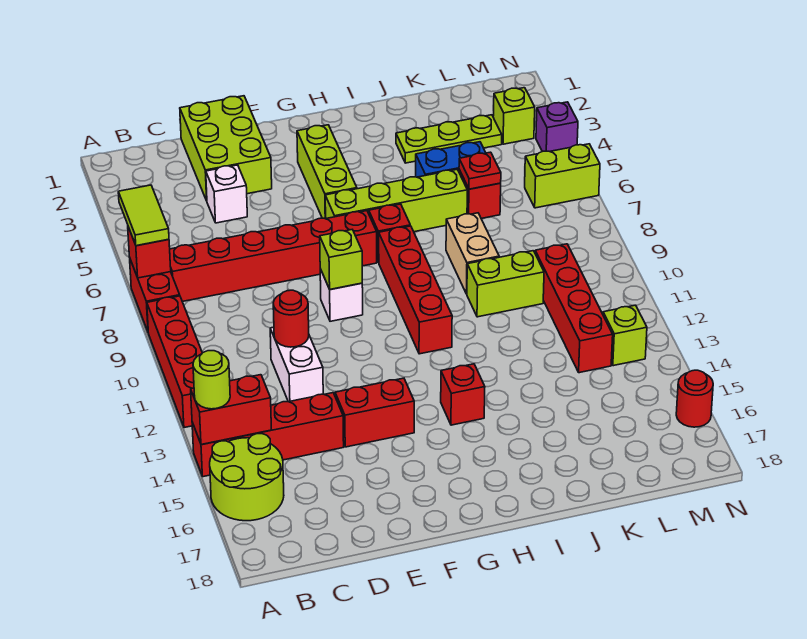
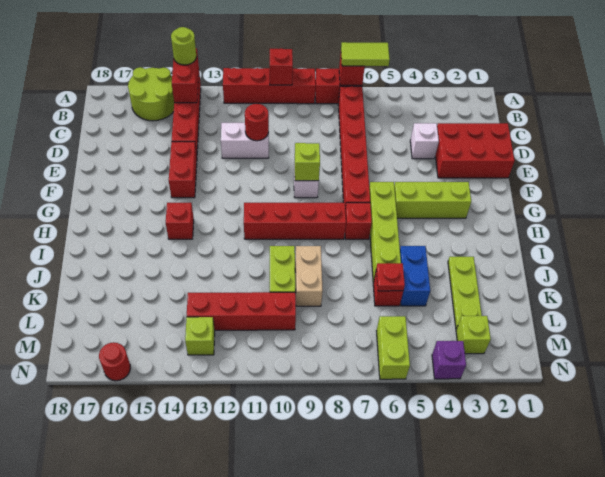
none -> red 1x1 brick [270,48,293,85]
lime 2x3 brick [180,96,272,201] -> red 2x3 brick [435,123,515,178]
tan 1x2 brick [446,213,499,294] -> tan 1x2 brick turned to [295,246,323,306]

